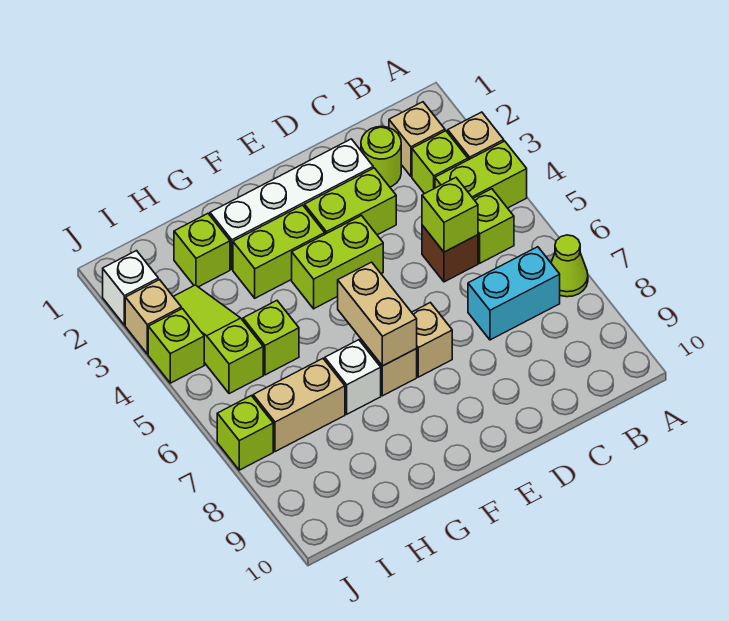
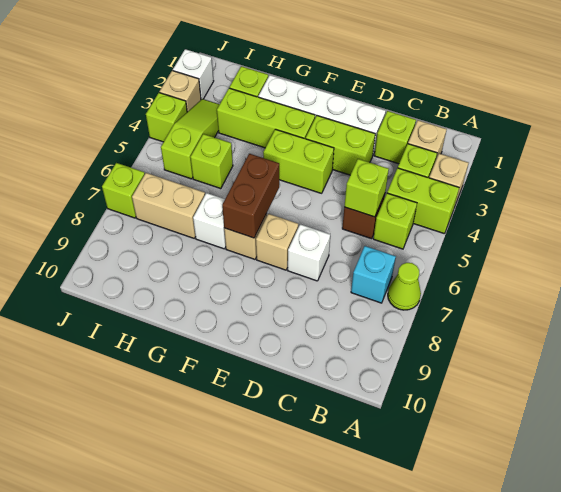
cyan 1x2 brick [468,247,560,340] -> cyan 1x1 brick [351,246,396,303]
lime 1x1 round brick [361,127,401,187] -> lime 1x1 brick [374,111,416,164]
none -> white 1x1 brick [288,224,330,281]
lime 1x2 brick [233,205,325,298] -> lime 1x3 brick [217,88,315,148]
tan 1x2 brick [338,262,417,366] -> brown 1x2 brick [222,154,279,238]

